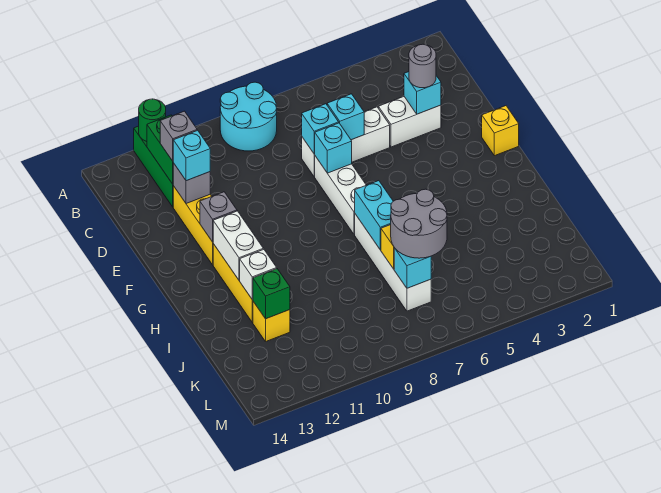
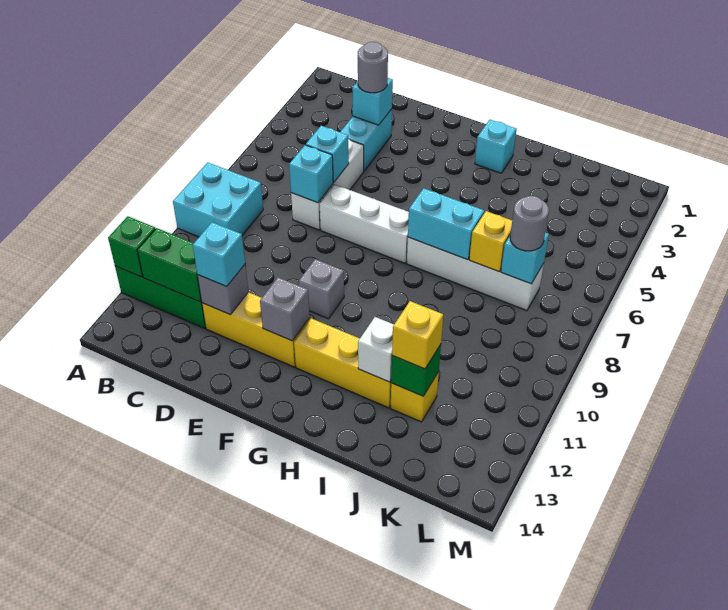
cyan 2x2 round brick [220,82,277,151] -> cyan 2x2 brick [173,162,263,237]
green 1x1 round brick [139,99,166,142] -> green 1x1 brick [108,216,155,277]
grey 1x1 brick [160,111,197,161] -> grey 1x1 brick moved to [299,259,344,319]
white 1x2 brick [378,97,441,147] -> cyan 1x2 brick [341,109,392,171]
cyan 1x1 brick [314,123,352,173] -> cyan 1x1 brick moved to [475,120,516,173]
yellow 1x1 brick [482,106,519,156] -> yellow 1x1 brick moved to [392,301,443,369]
white 1x2 brick [213,211,263,280] -> none
grey 2x2 round brick [391,189,447,258] -> grey 1x1 round brick [510,196,549,251]

